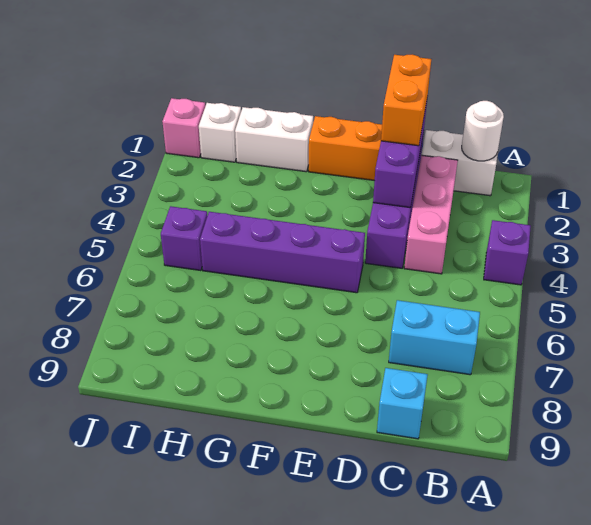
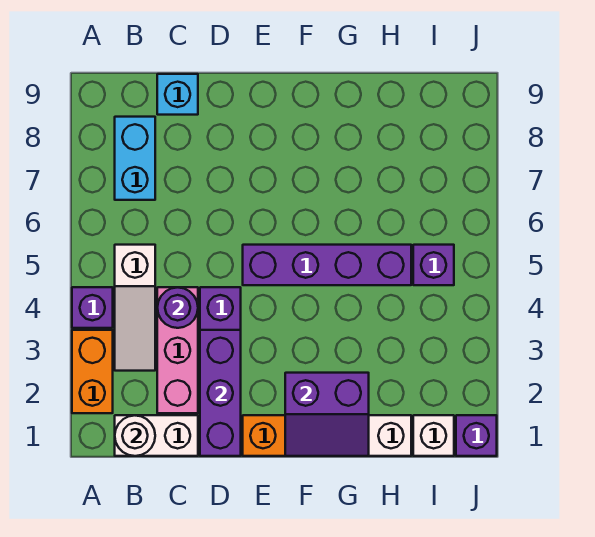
none -> white 1x3 slope [115,245,155,371]
cyan 1x2 brick [389,300,480,375] -> cyan 1x2 brick turned to [115,117,155,200]
none -> purple 1x1 round brick [157,287,198,328]
orange 1x2 brick [381,54,431,146] -> orange 1x2 brick moved to [72,330,113,413]
none -> purple 2x2 slope [285,373,369,456]
pink 1x1 brick [162,98,205,158] -> purple 1x1 brick [456,415,497,456]

